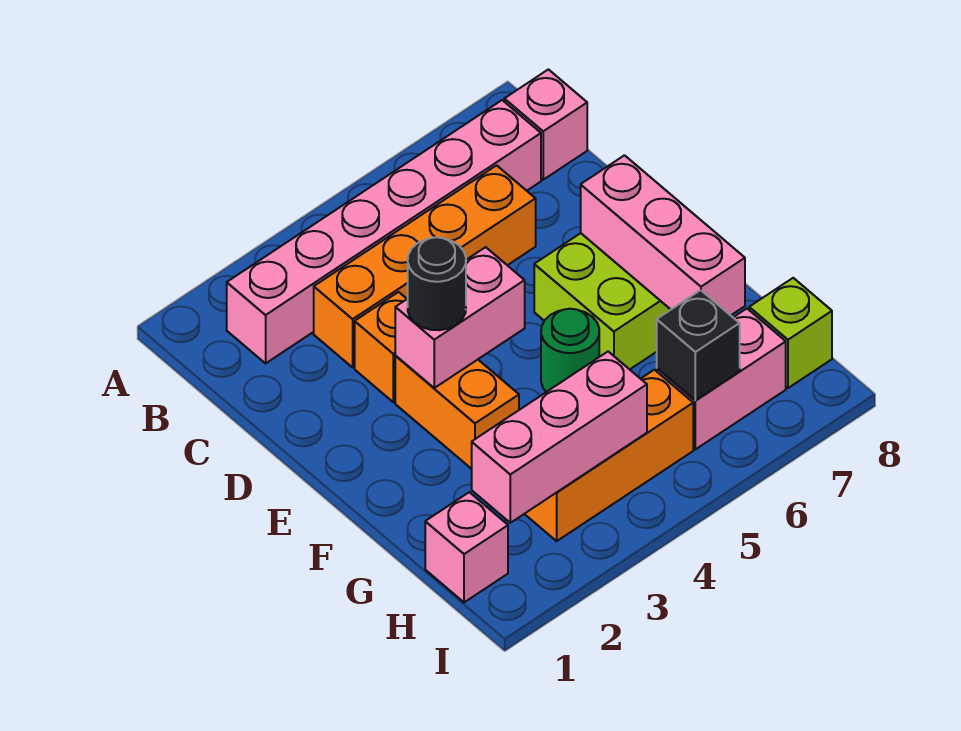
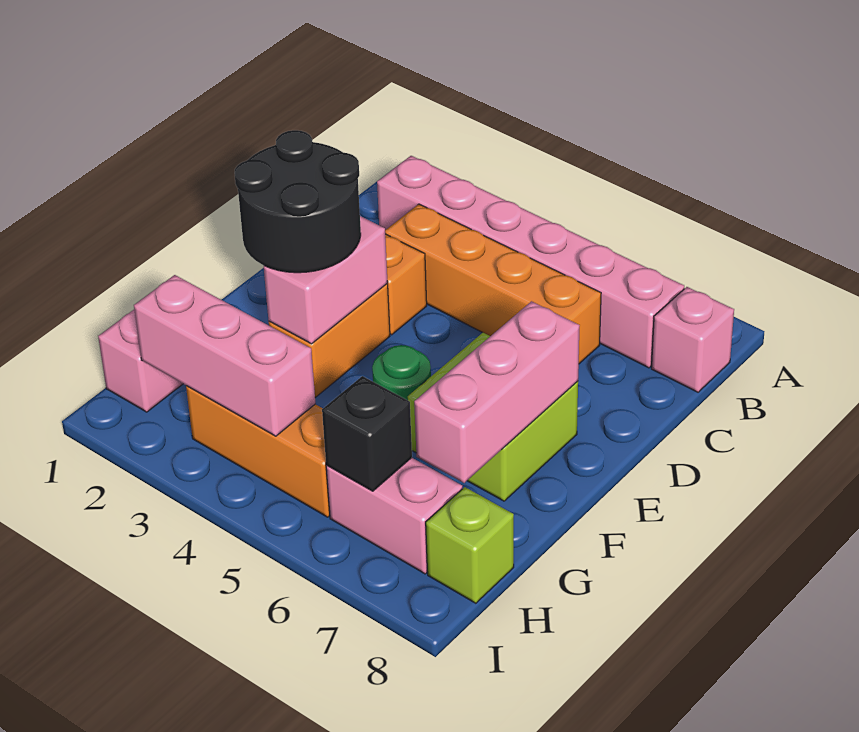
pink 1x2 brick [395,247,525,388] -> pink 1x2 brick turned to [264,216,388,344]
black 1x1 round brick [408,237,466,330] -> black 2x2 round brick [235,130,361,273]

